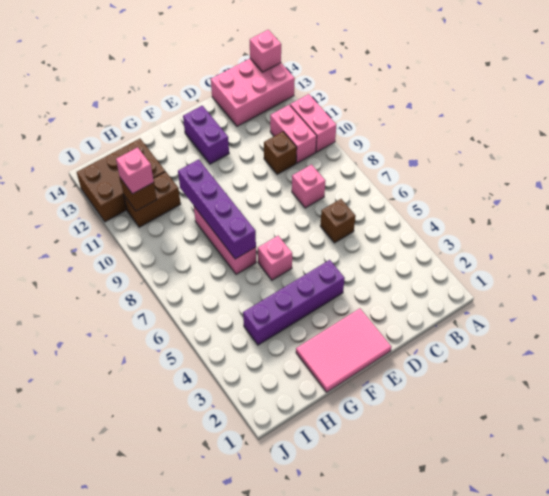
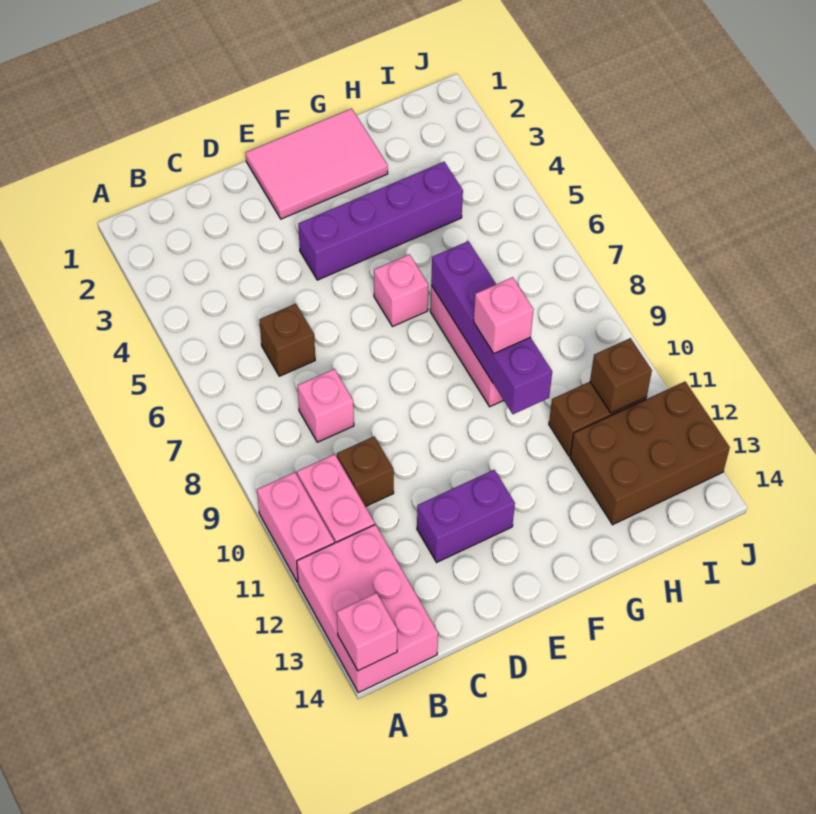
pink 2x3 brick [211,59,295,126] -> pink 2x3 brick turned to [297,525,438,693]
purple 1x2 brick [183,106,229,164] -> purple 1x2 brick turned to [417,470,515,562]
pink 1x1 brick [116,147,154,194] -> pink 1x1 brick moved to [474,277,534,353]

